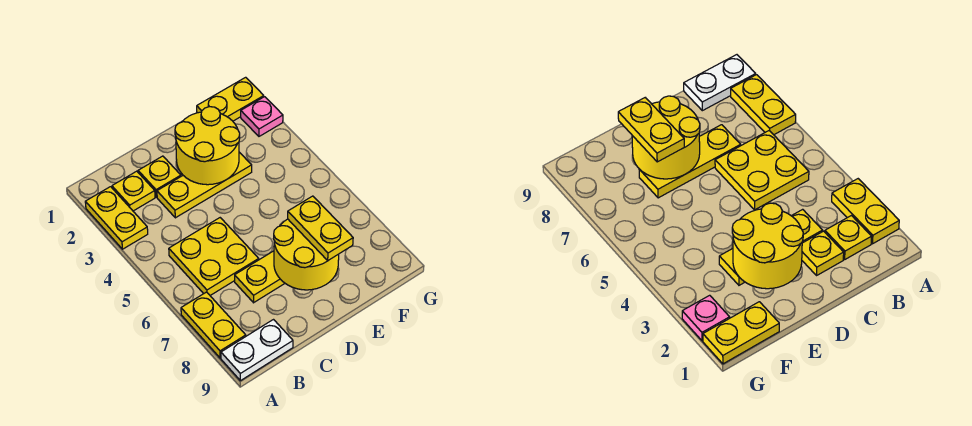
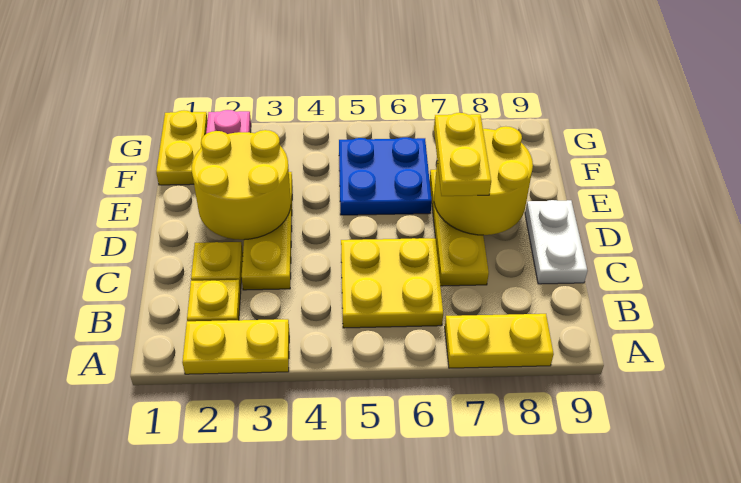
white 1x2 plate [221,320,293,381] -> white 1x2 plate moved to [525,200,587,284]
none -> blue 2x2 plate [339,137,432,215]
yellow 1x2 plate [288,196,353,260] -> yellow 1x2 plate turned to [434,113,491,196]

